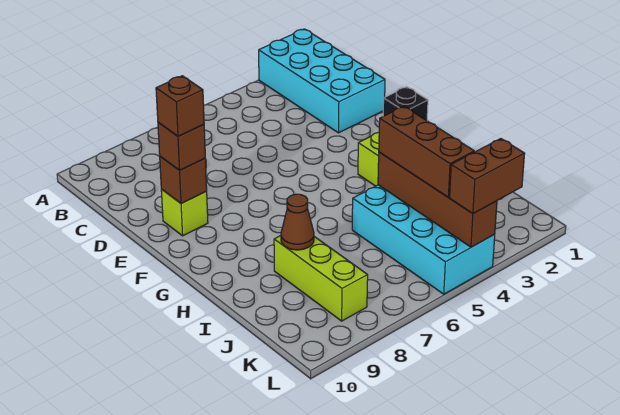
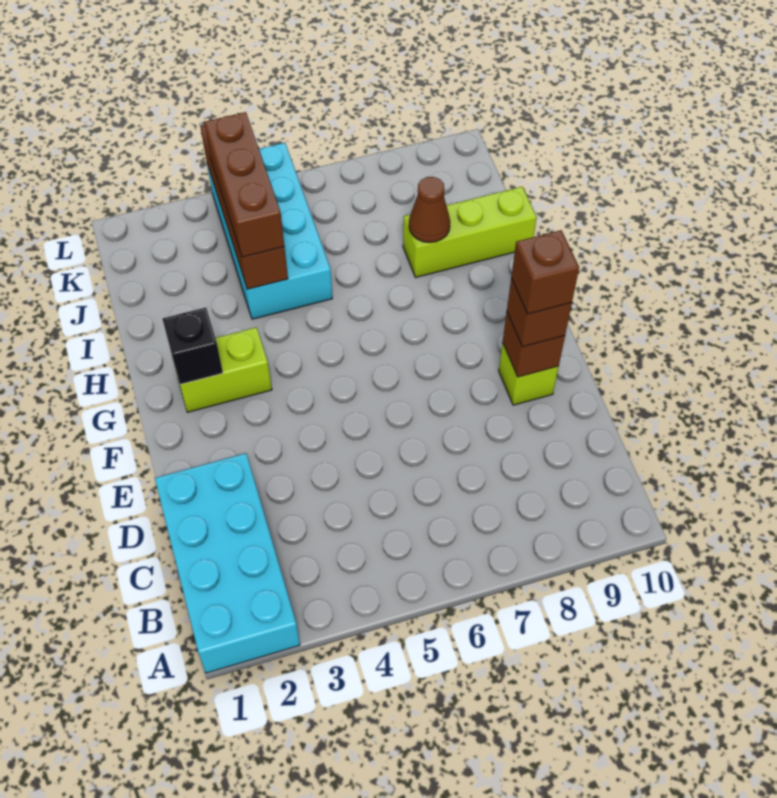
lime 1x3 brick [274,236,368,321] -> lime 1x3 brick turned to [403,187,537,278]
brown 1x2 brick [450,139,525,214] -> none

